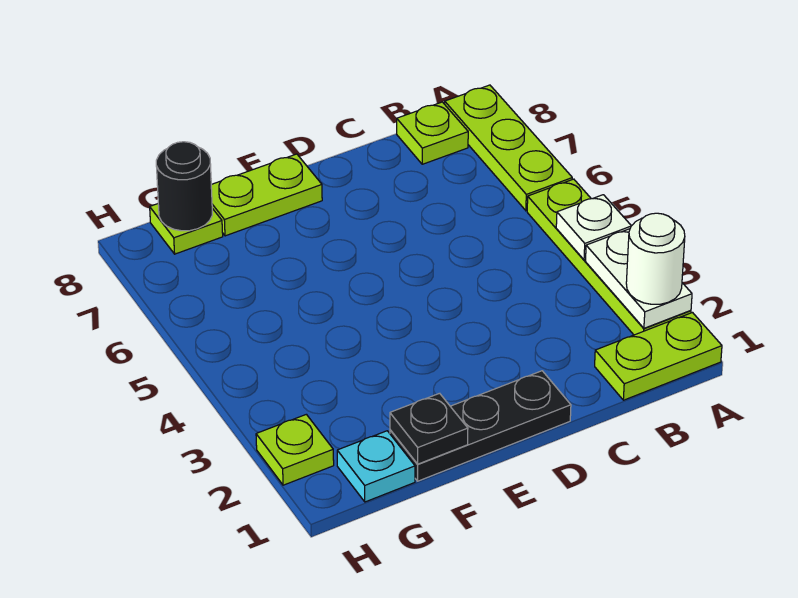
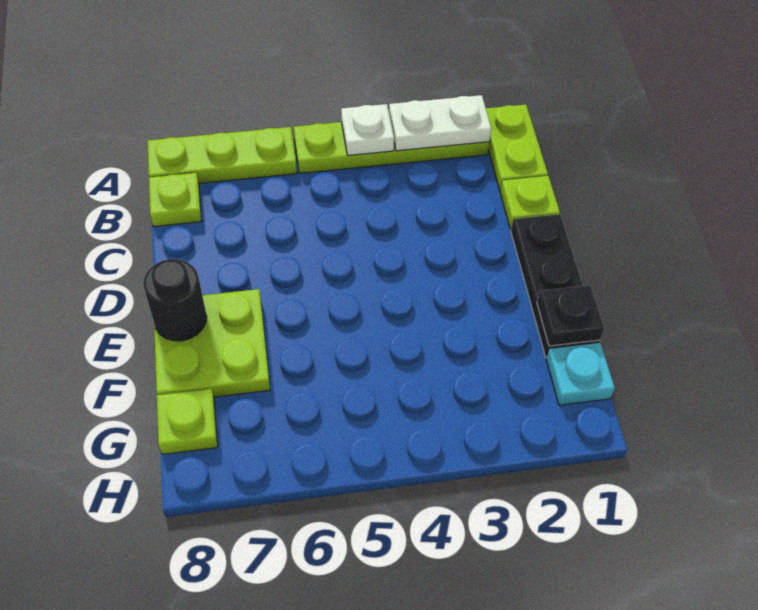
white 1x1 round brick [626,213,685,304] -> none
lime 1x2 plate [211,154,322,236] -> lime 2x2 plate [154,289,270,397]
black 1x1 round brick [156,142,212,231] -> black 1x1 round brick moved to [143,259,207,341]
lime 1x1 plate [256,414,334,485] -> lime 1x1 plate moved to [500,176,560,229]

